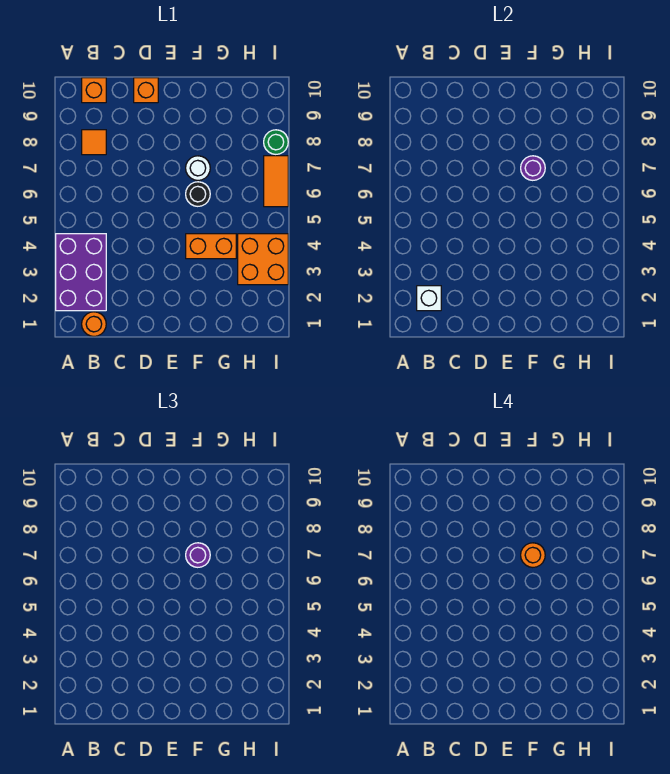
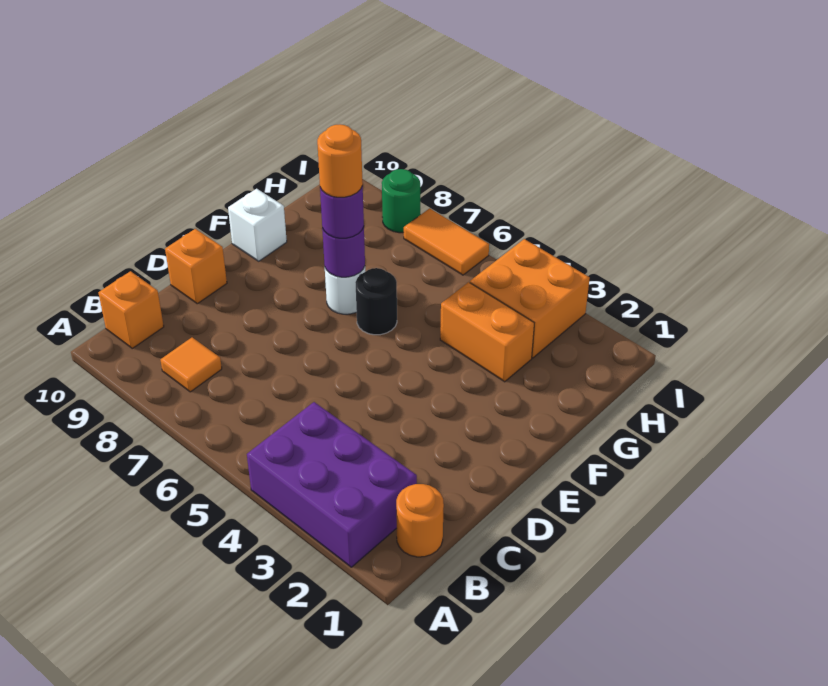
white 1x1 brick [417,286,441,311] -> white 1x1 brick moved to [228,189,287,261]
orange 1x2 brick [186,234,236,259] -> orange 1x2 brick turned to [440,282,534,382]

